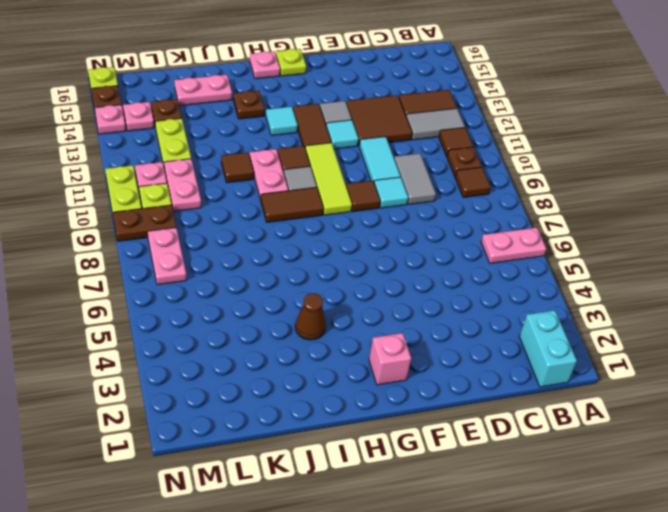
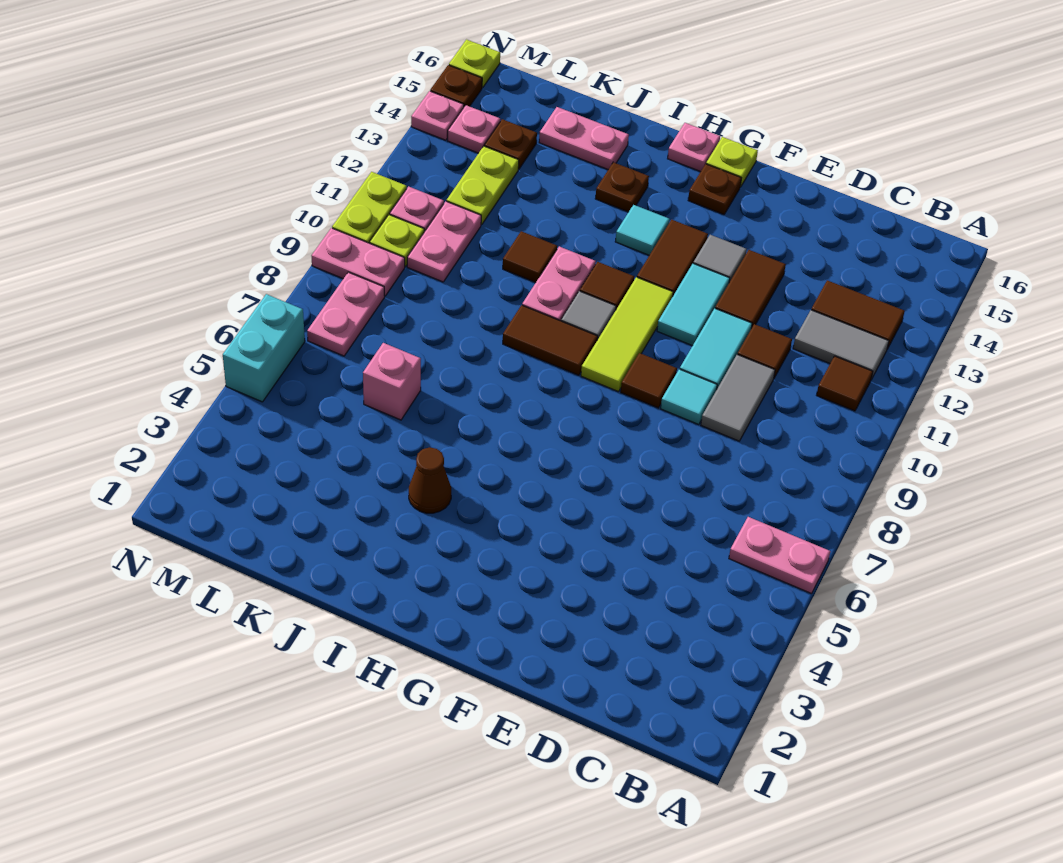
cyan 1x2 brick [519,310,577,387] -> cyan 1x2 brick moved to [223,294,305,402]
brown 1x1 tile [455,167,491,198] -> brown 1x1 tile moved to [738,324,792,378]
brown 1x1 plate [447,147,482,176] -> brown 1x1 plate moved to [688,164,741,214]
brown 2x2 tile [346,95,412,145] -> brown 1x2 tile [715,250,786,327]
cyan 1x1 tile [326,120,359,149] -> cyan 1x2 tile [657,264,730,346]
pink 1x1 brick [369,333,411,385] -> pink 1x1 brick moved to [363,343,421,420]
brown 1x2 plate [113,205,176,241] -> pink 1x2 plate [311,228,405,296]

